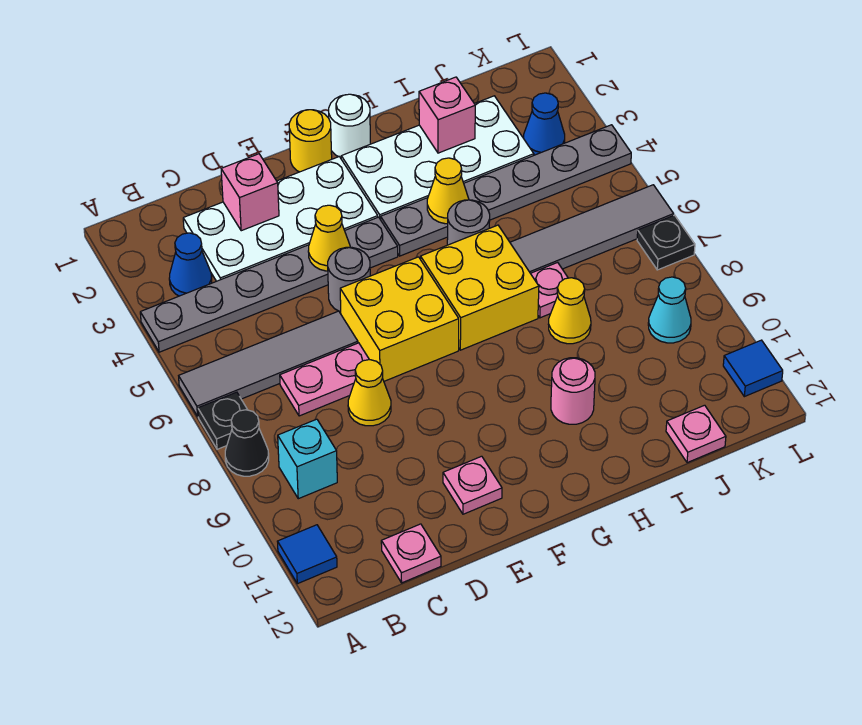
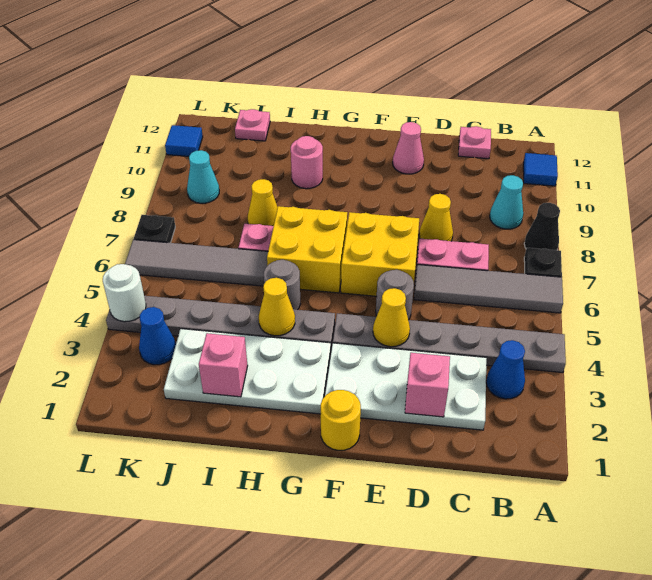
cyan 1x1 brick [278,419,337,499] -> cyan 1x1 cone [490,175,523,229]
pink 1x1 plate [443,456,502,514] -> pink 1x1 cone [393,122,424,174]
white 1x1 round brick [329,94,370,158] -> white 1x1 round brick moved to [103,264,146,322]

